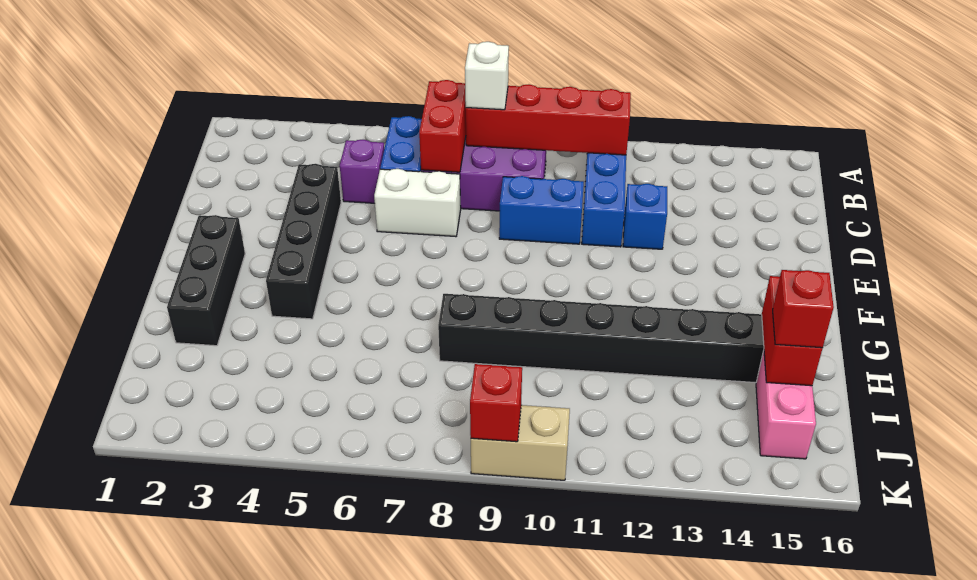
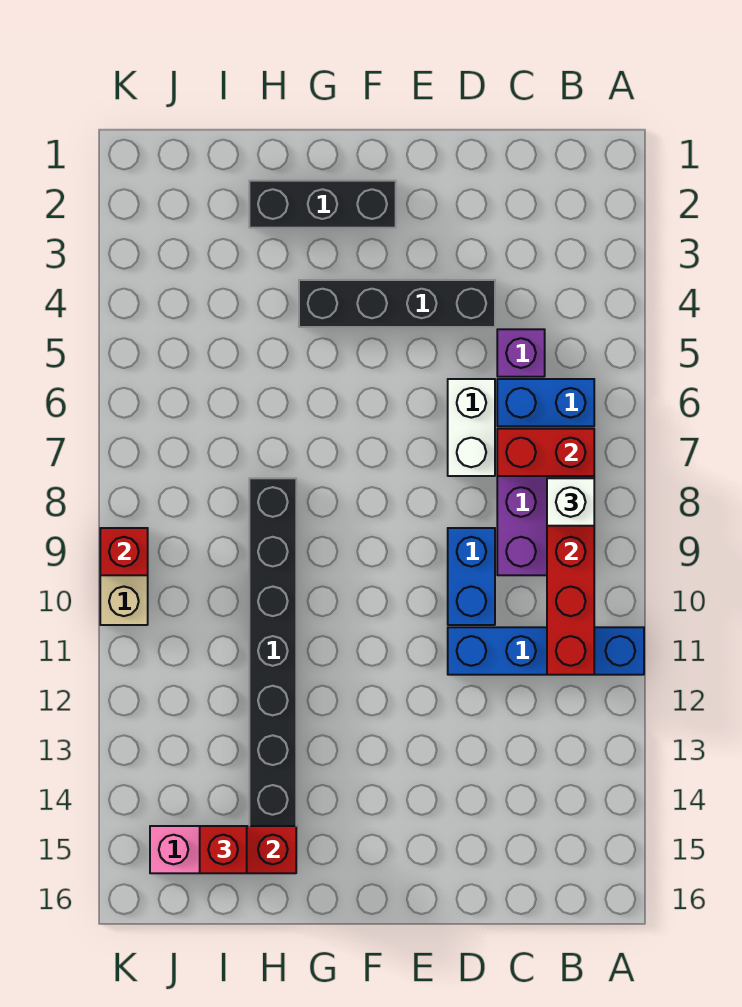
blue 1x1 brick [623,184,667,249] -> none

